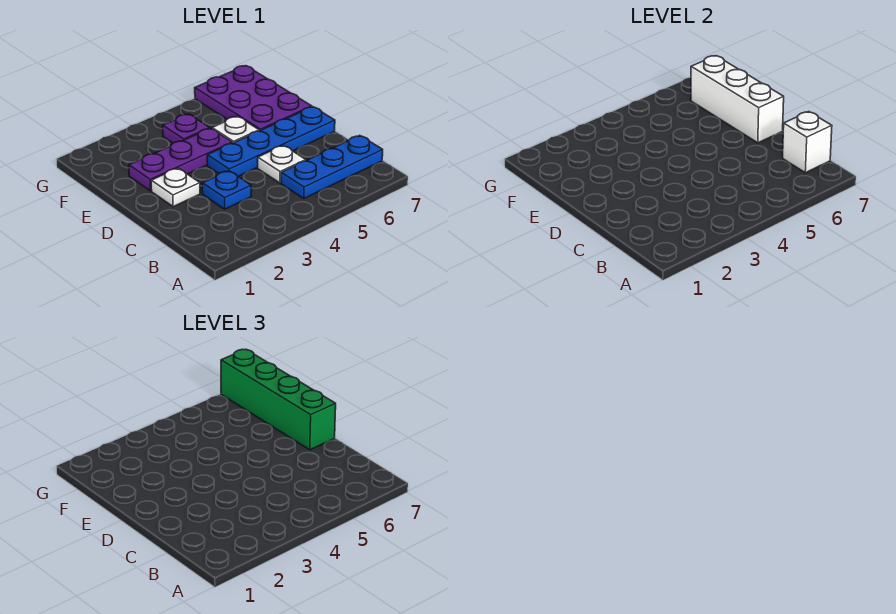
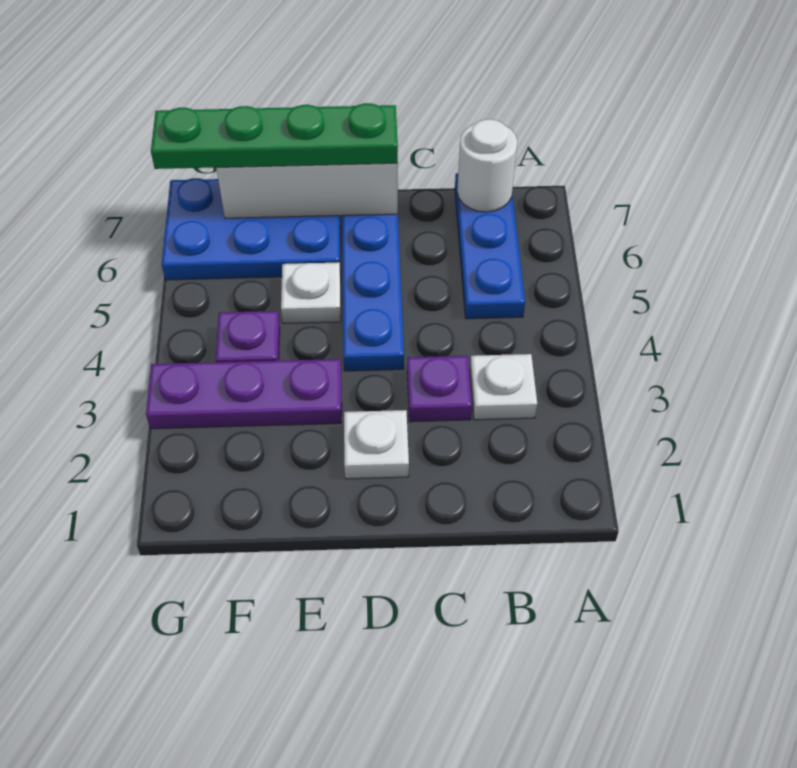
white 1x1 brick [783,112,832,173] -> white 1x1 round brick [457,119,517,212]
blue 1x1 plate [202,171,251,209] -> purple 1x1 plate [407,356,472,422]
white 1x1 plate [258,145,306,183] -> white 1x1 plate moved to [470,354,537,420]
green 1x4 brick [221,349,336,450] -> green 1x4 plate [151,103,398,169]
purple 1x3 plate [129,128,232,191] -> purple 1x3 plate turned to [146,359,342,429]
purple 2x3 plate [195,66,312,131] -> blue 2x3 plate [162,178,341,280]

